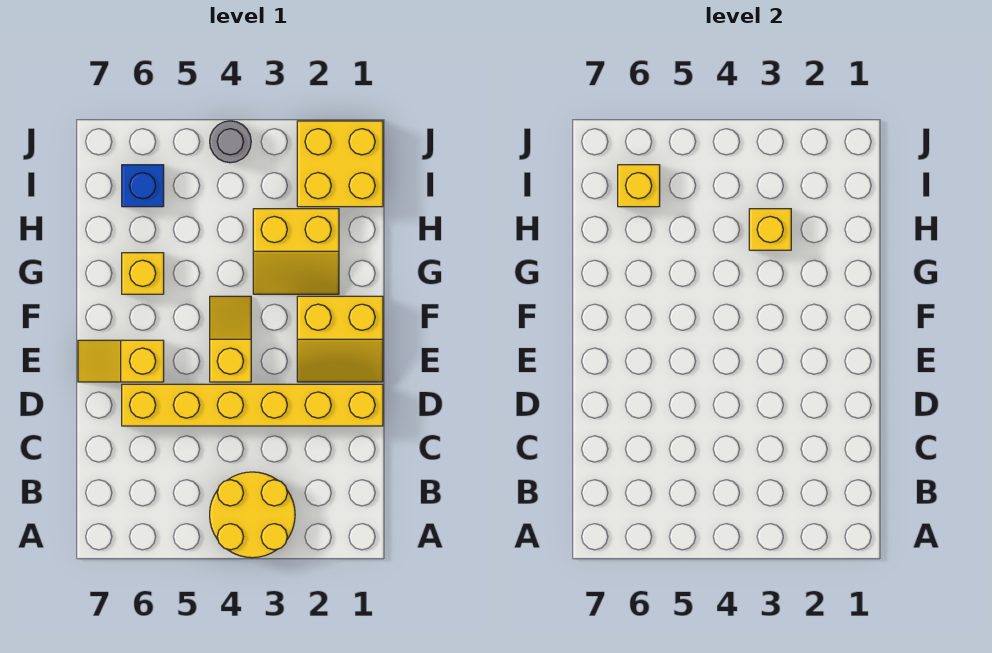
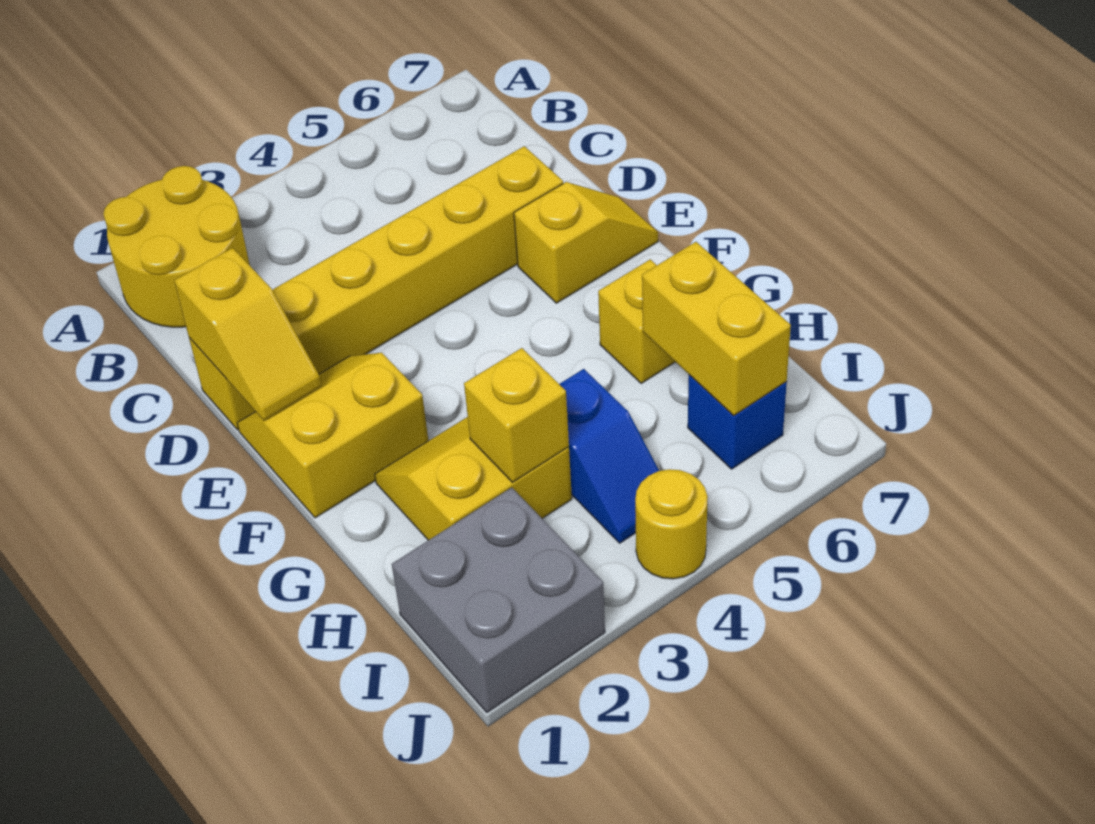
yellow 2x2 round brick [210,472,295,558] -> yellow 2x2 round brick moved to [103,166,250,327]
yellow 1x2 slope [210,296,251,382] -> yellow 1x2 slope moved to [174,248,321,420]
none -> blue 1x2 slope [559,369,659,543]
yellow 2x2 brick [297,121,383,207] -> grey 2x2 brick [392,487,605,712]
yellow 1x1 brick [618,165,660,207] -> yellow 1x2 brick [642,242,791,416]
grey 1x1 round brick [210,121,251,163] -> yellow 1x1 round brick [635,469,708,579]

